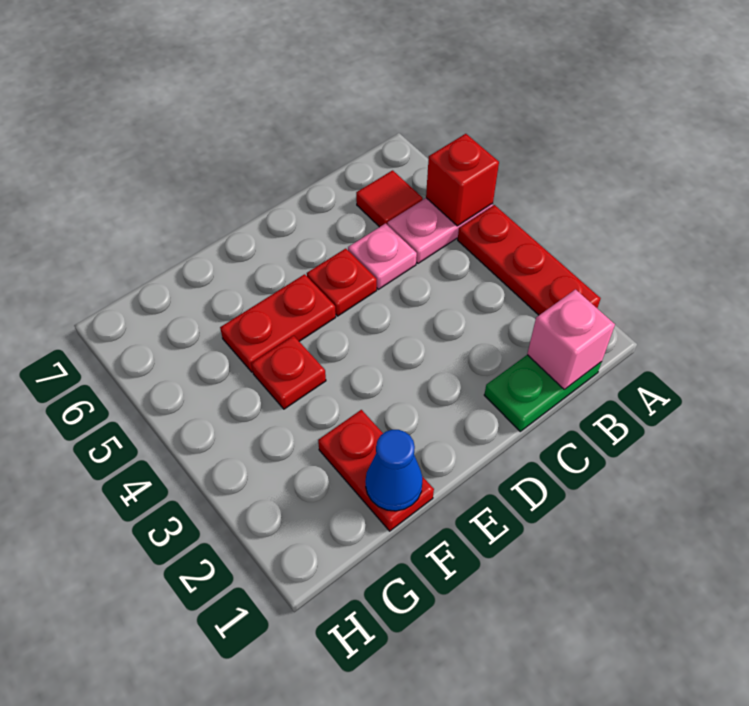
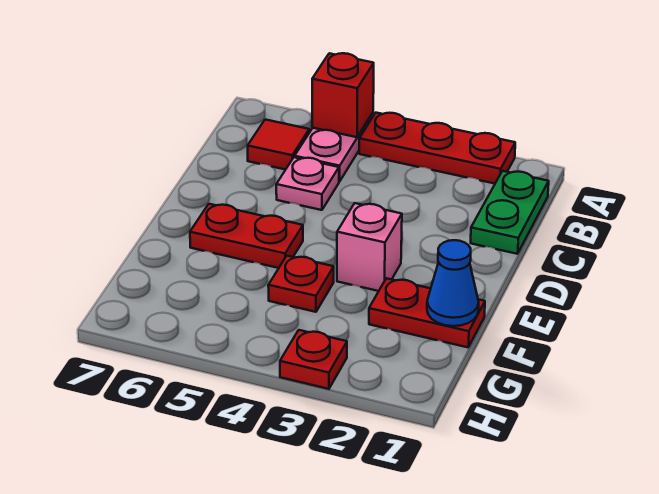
pink 1x1 brick [527,289,615,390] -> pink 1x1 brick moved to [337,203,402,291]
red 1x1 plate [307,249,377,316] -> red 1x1 plate moved to [280,330,347,389]
red 1x2 plate [220,274,336,372] -> red 1x2 plate turned to [190,204,303,268]

